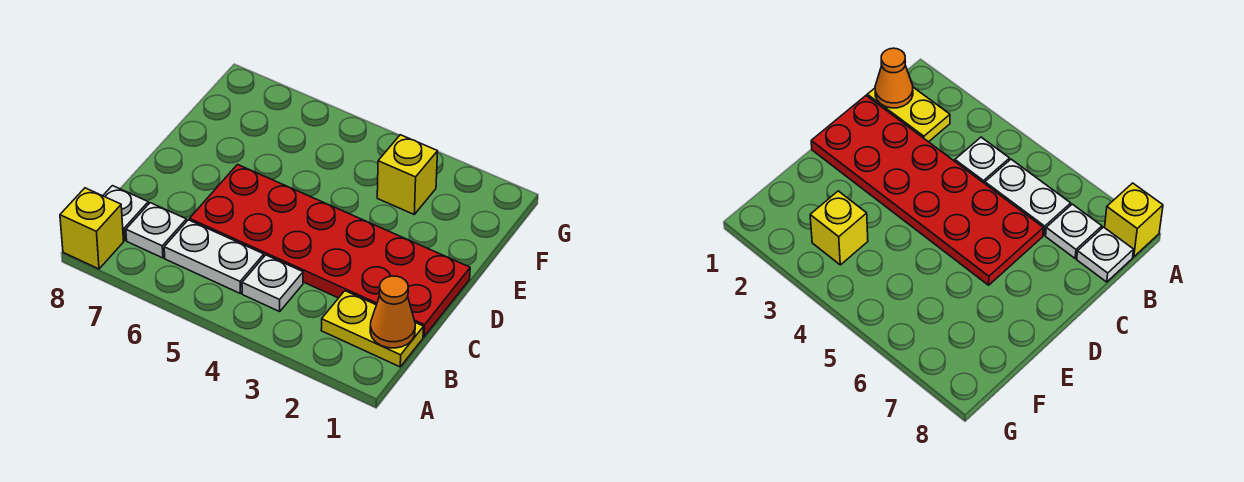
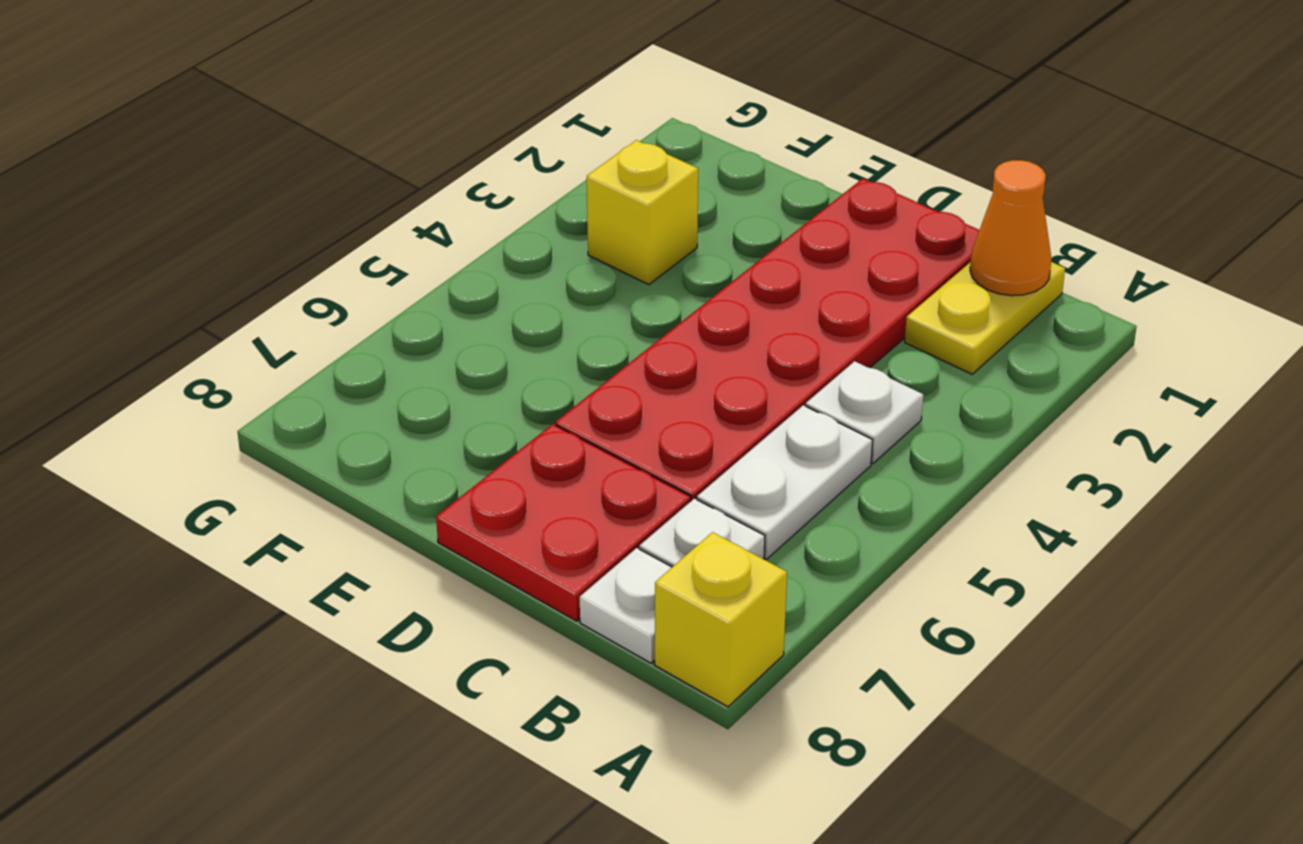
none -> red 2x2 plate [436,424,691,621]

